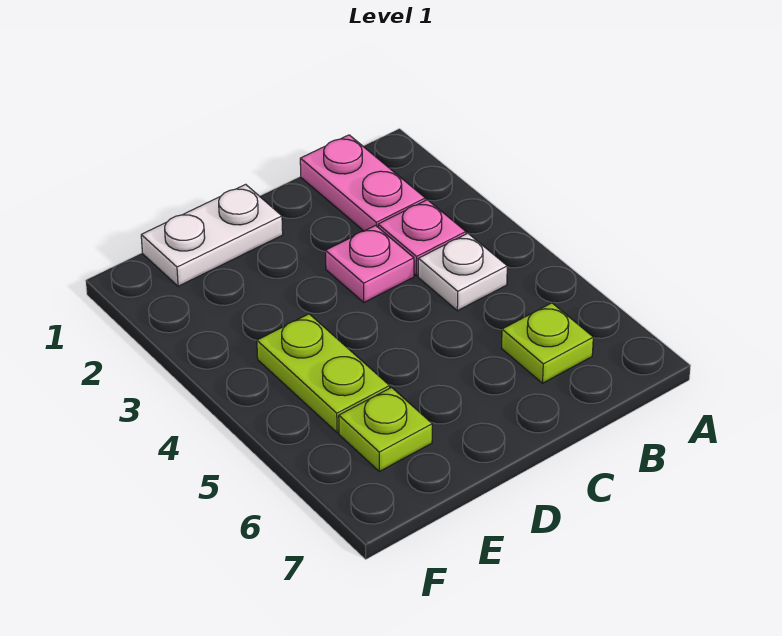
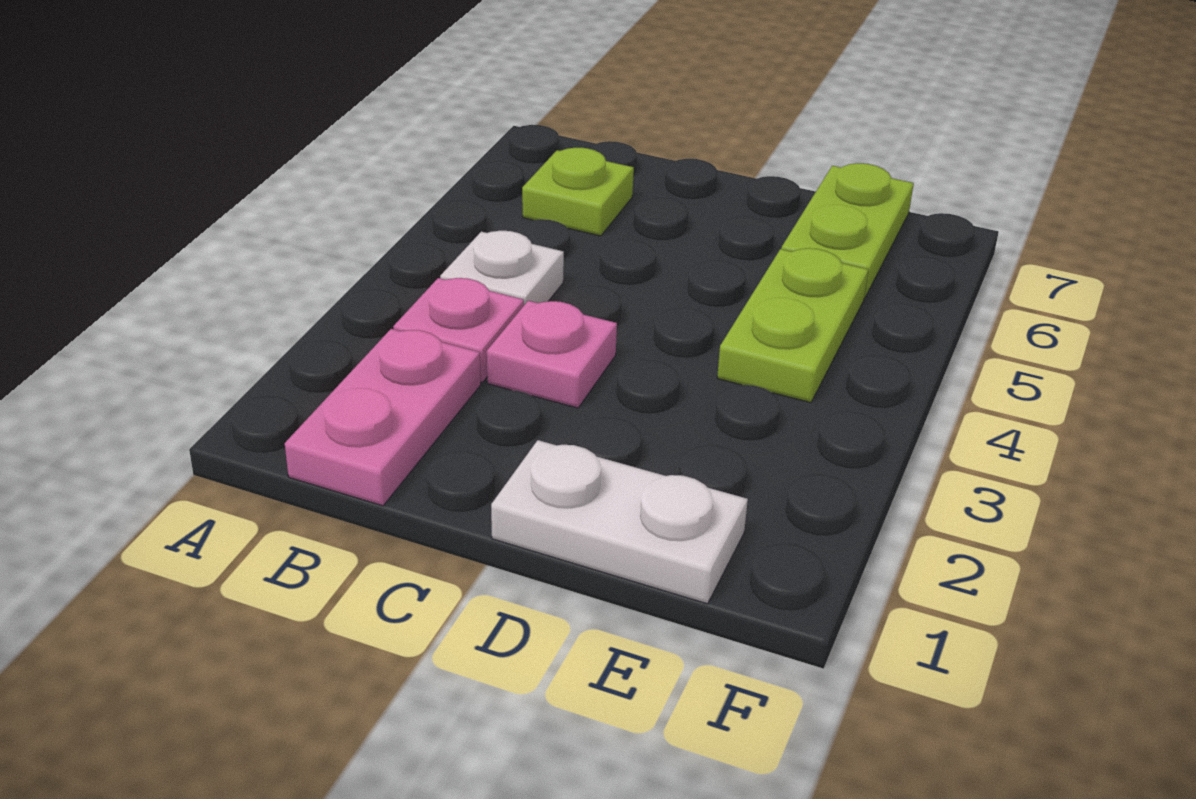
lime 1x1 plate [339,388,432,472] -> lime 1x2 plate [781,163,914,298]

